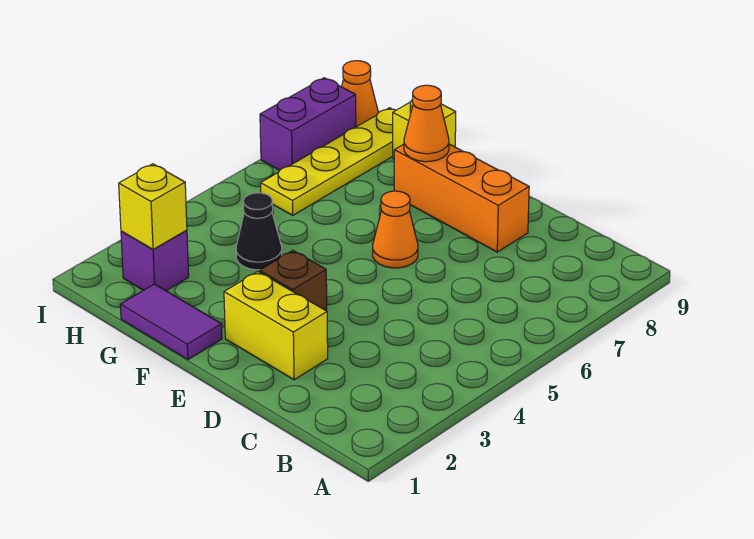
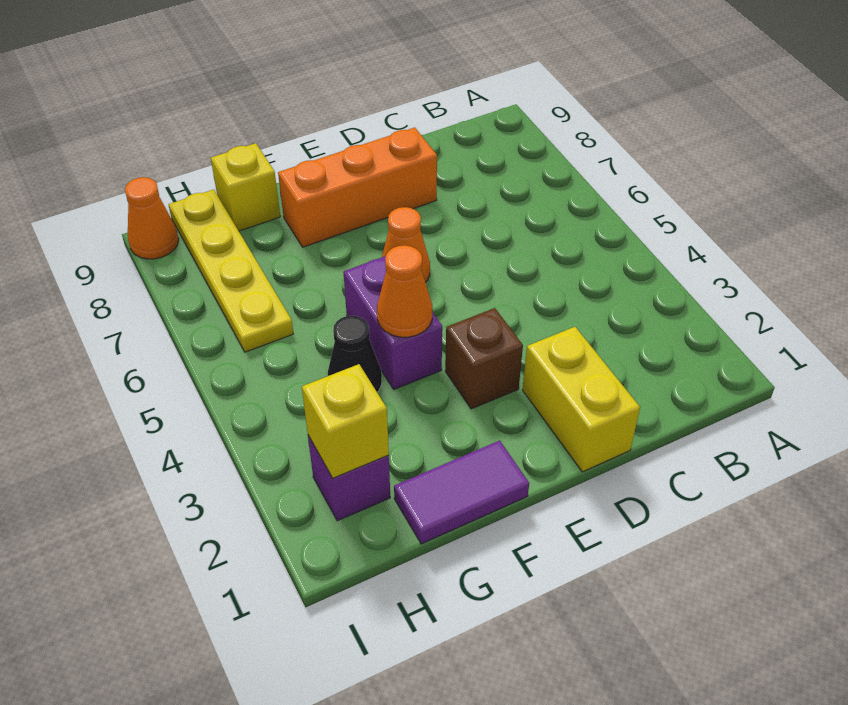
yellow 1x2 brick [224,271,328,380] -> yellow 1x2 brick turned to [522,327,640,472]
orange 1x1 cone [404,85,449,162] -> orange 1x1 cone moved to [377,245,432,337]
purple 1x2 brick [260,78,356,170] -> purple 1x2 brick moved to [343,256,442,389]

